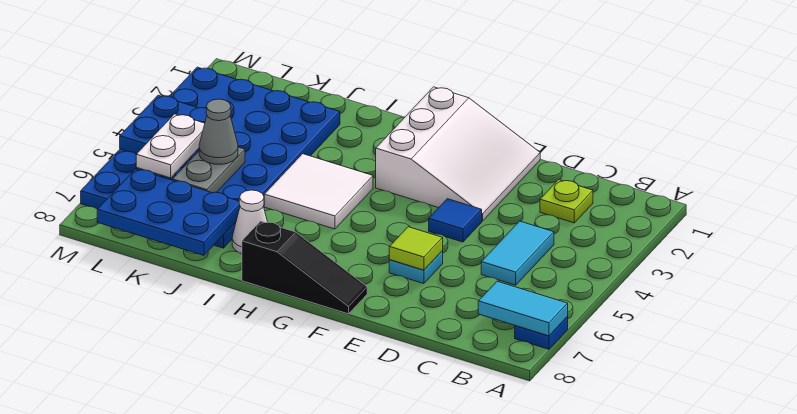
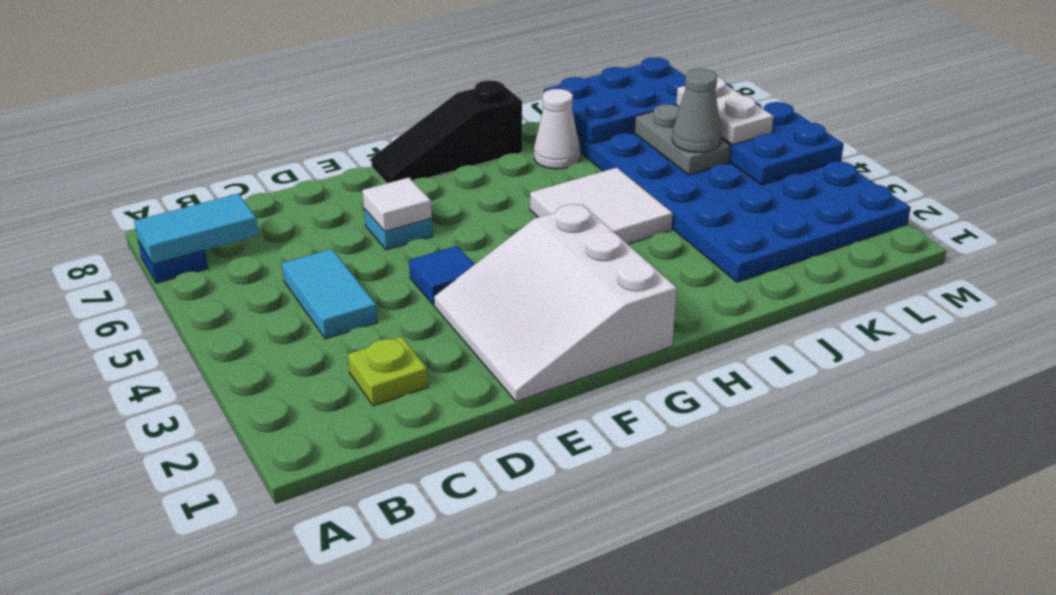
lime 1x1 tile [389,227,443,270] -> white 1x1 tile [362,178,432,231]

